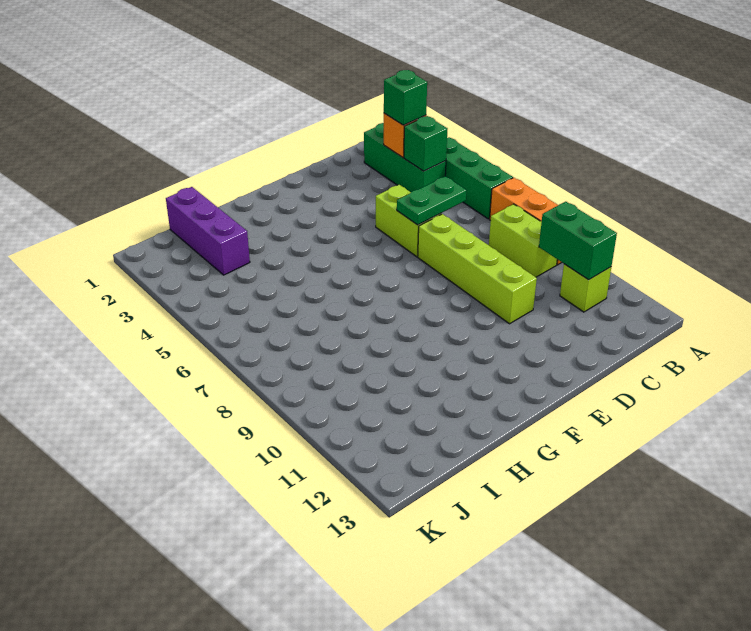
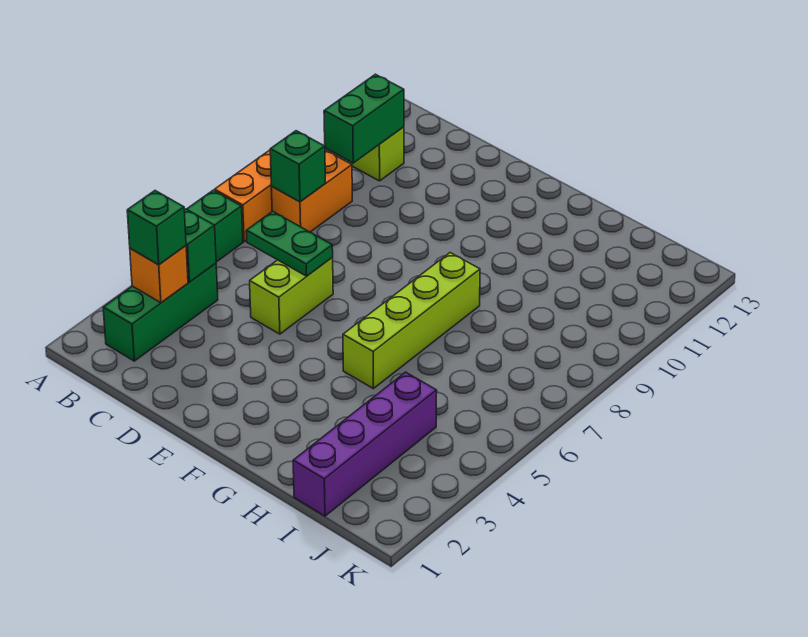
lime 1x2 brick [489,204,557,277] -> orange 1x2 brick [271,150,352,232]
none -> green 1x1 brick [270,131,326,202]
lime 1x4 brick [418,214,537,324] -> lime 1x4 brick moved to [343,253,480,389]
purple 1x3 brick [166,187,250,275] -> purple 1x4 brick [293,372,437,516]

